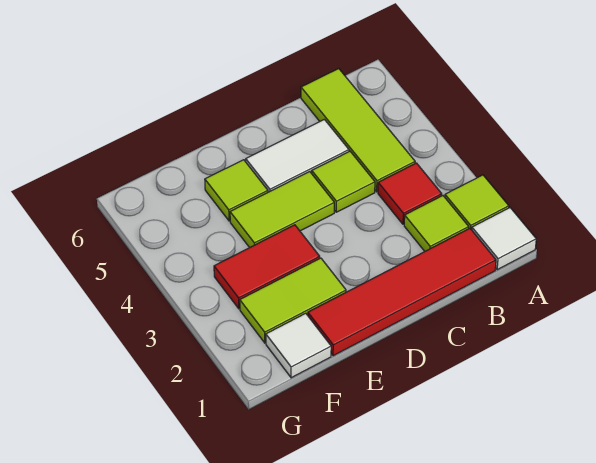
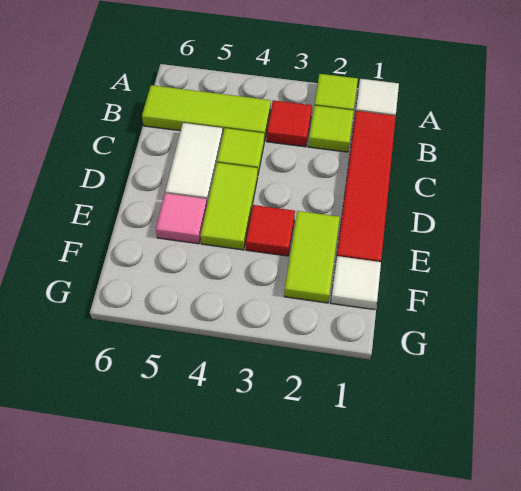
red 1x2 tile [214,225,320,309] -> red 1x1 tile [246,205,295,256]
lime 1x1 tile [205,160,268,221] -> pink 1x1 tile [156,193,207,244]

